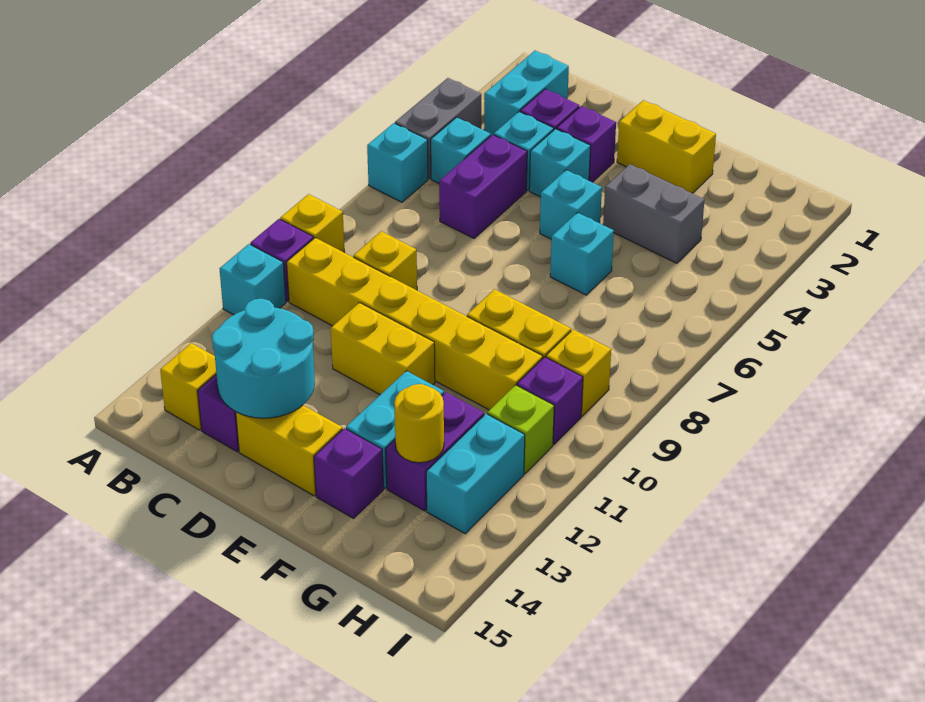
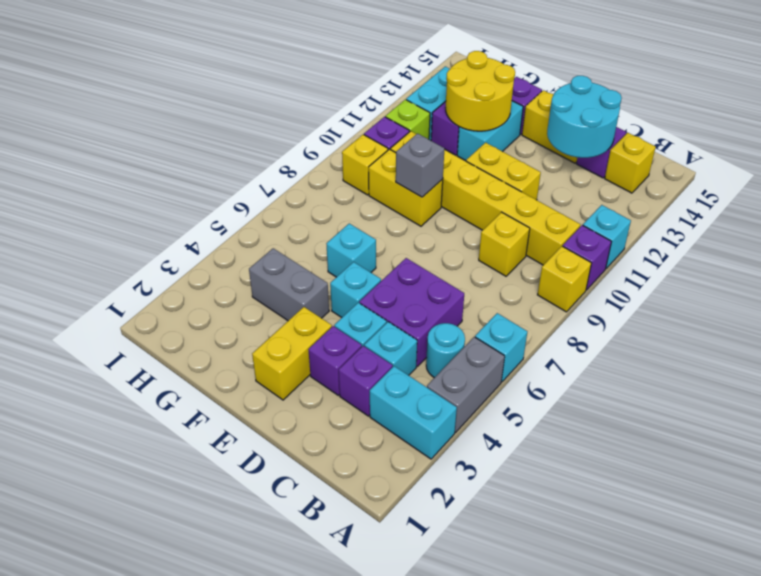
cyan 1x2 brick [484,51,569,135] -> cyan 1x2 brick turned to [370,366,457,459]
cyan 1x1 brick [431,117,491,183] -> cyan 1x1 round brick [426,323,465,378]
purple 1x2 brick [439,135,527,238] -> purple 2x2 brick [359,258,464,366]
yellow 1x2 brick [617,100,716,193] -> yellow 1x2 brick turned to [252,307,332,400]
none -> grey 1x1 brick [396,134,444,197]
yellow 1x1 round brick [394,384,444,463] -> yellow 2x2 round brick [446,51,515,131]

